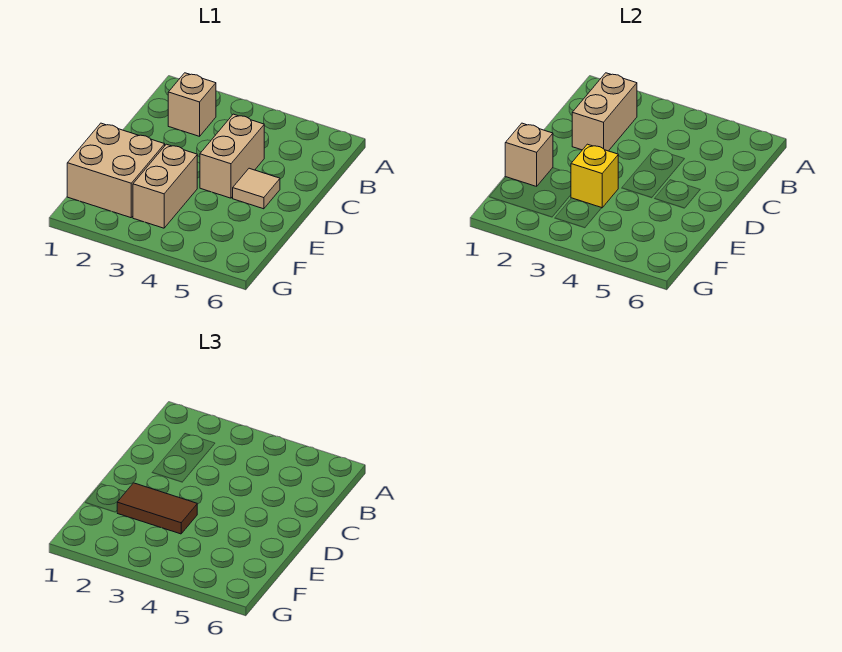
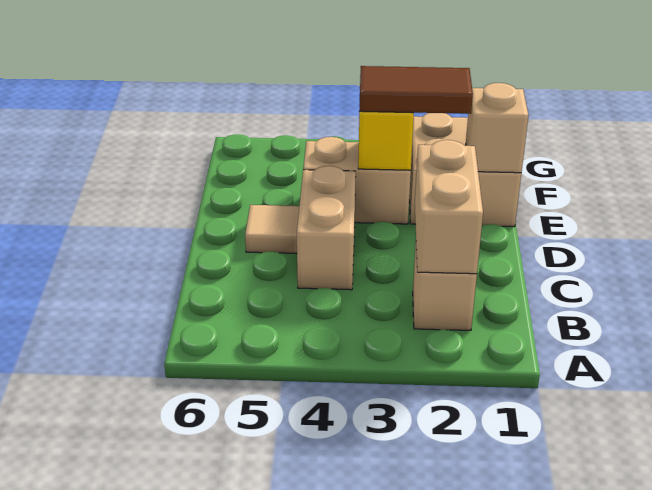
tan 1x2 brick [133,144,197,228] -> tan 1x2 brick turned to [303,137,411,224]

